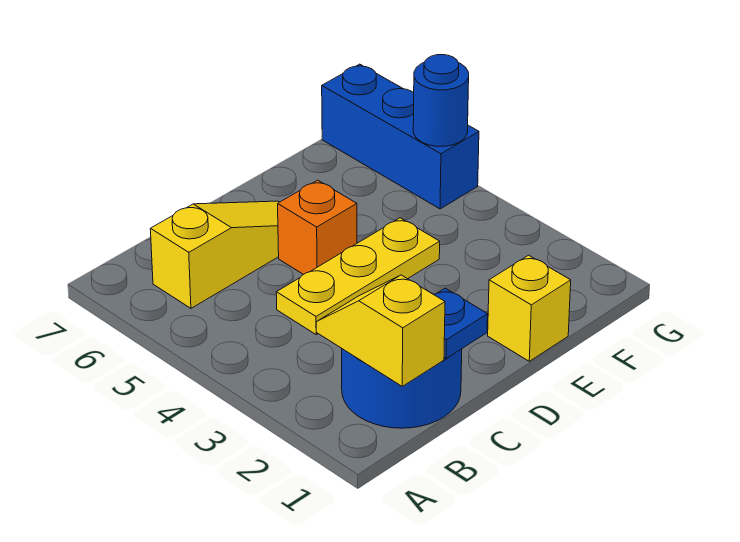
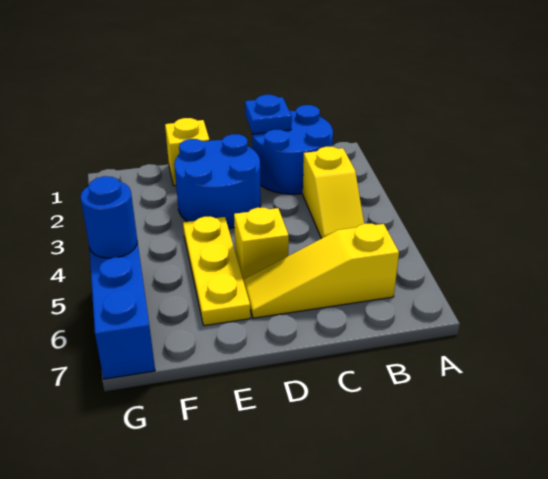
yellow 1x2 slope [316,275,445,386] -> yellow 1x2 slope moved to [303,147,364,239]
yellow 1x3 plate [276,218,440,334] -> yellow 1x3 plate turned to [183,217,251,326]
none -> blue 2x2 round brick [174,134,261,229]
orange 1x1 brick [278,180,357,275] -> yellow 1x1 brick [234,208,289,281]

